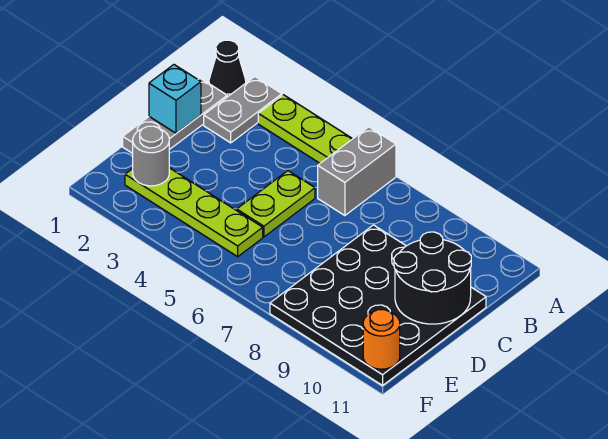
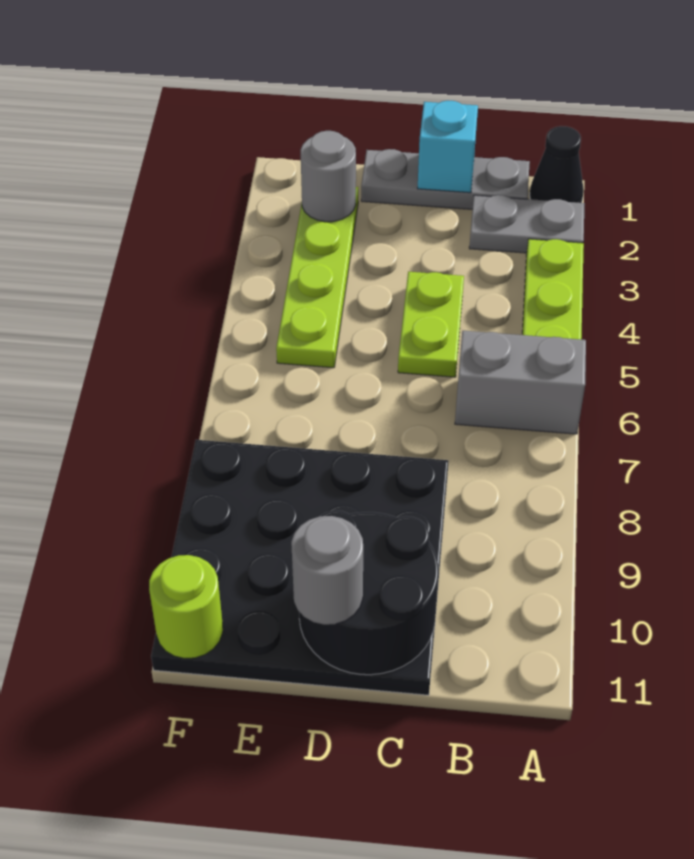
lime 1x2 plate [237,171,315,237] -> lime 1x2 plate turned to [398,272,464,377]
none -> grey 1x1 round brick [291,516,363,625]
orange 1x1 round brick [363,310,400,369] -> lime 1x1 round brick [149,555,223,659]

